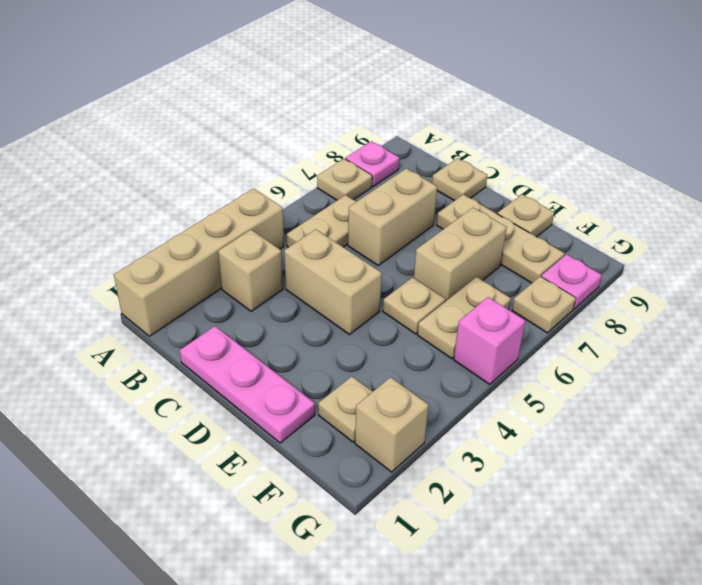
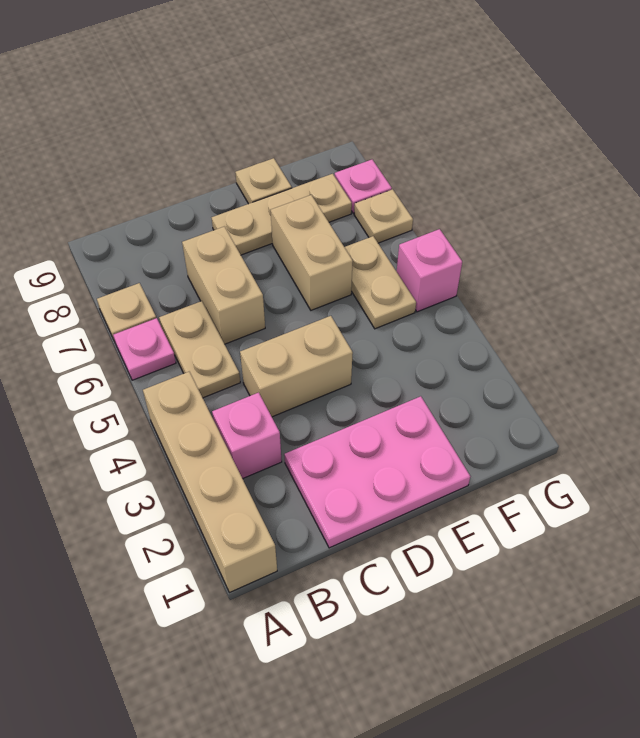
pink 1x1 plate [345,141,399,187] -> pink 1x1 plate moved to [113,318,176,380]
tan 1x1 brick [218,230,283,311] -> pink 1x1 brick [212,392,282,479]
pink 1x3 plate [180,326,315,443] -> pink 2x3 plate [284,396,470,548]
tan 1x1 plate [432,158,487,201] -> none
tan 1x1 plate [383,277,446,334] -> none
tan 1x1 plate [318,376,372,442] -> none
tan 1x1 brick [355,377,429,472] -> none

